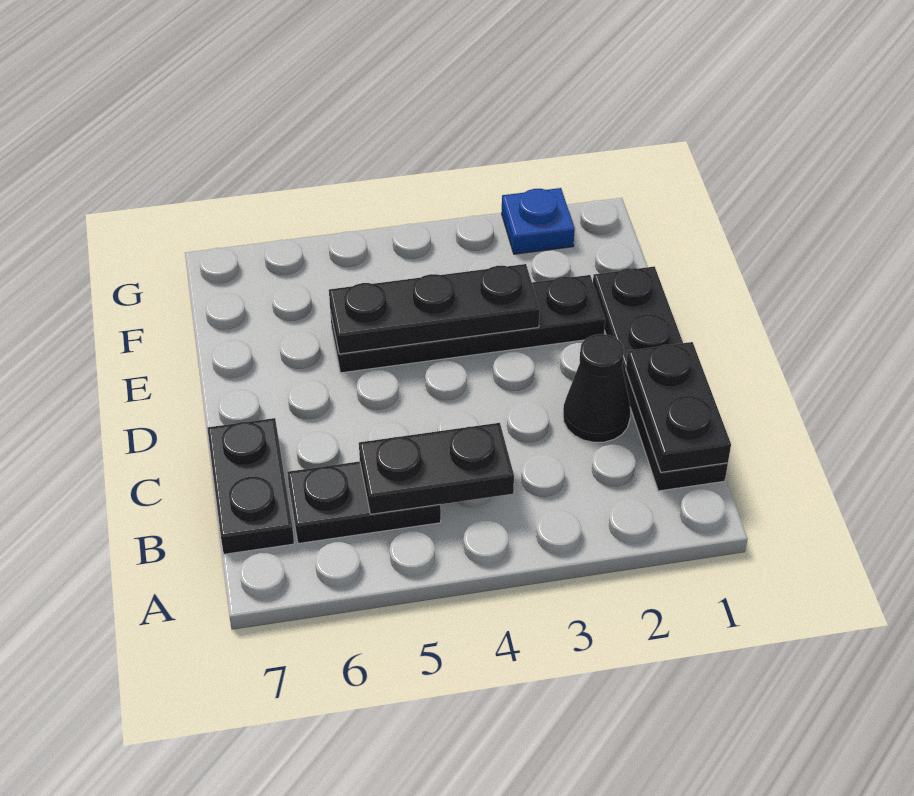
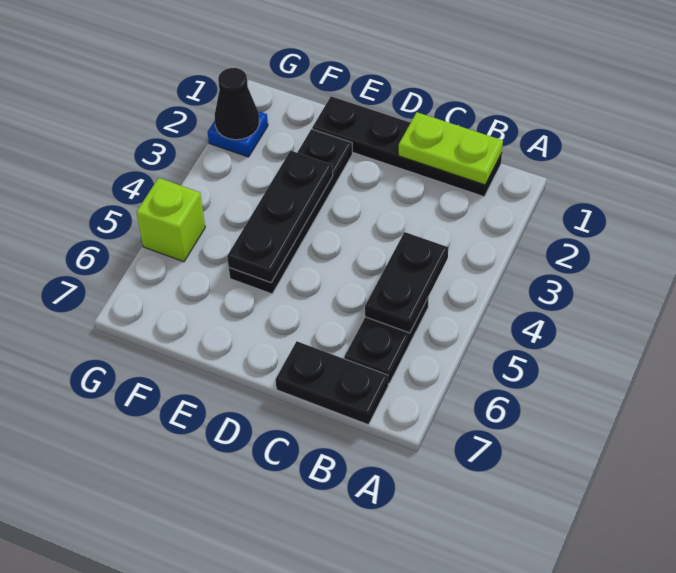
black 1x2 plate [626,342,731,472] -> lime 1x2 plate [399,112,503,185]
black 1x1 cone [563,334,631,442] -> black 1x1 cone moved to [215,68,259,140]
none -> lime 1x1 brick [136,178,205,262]

